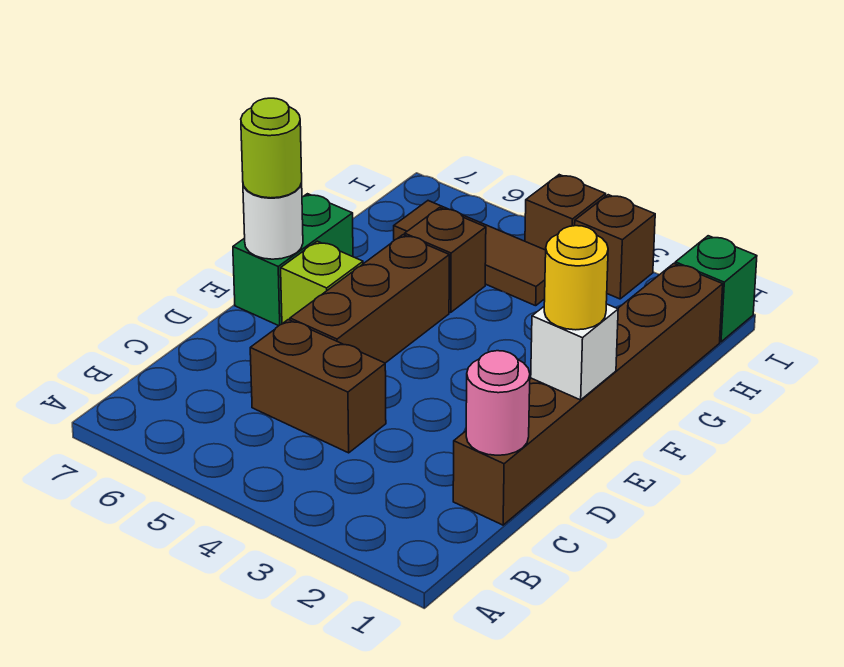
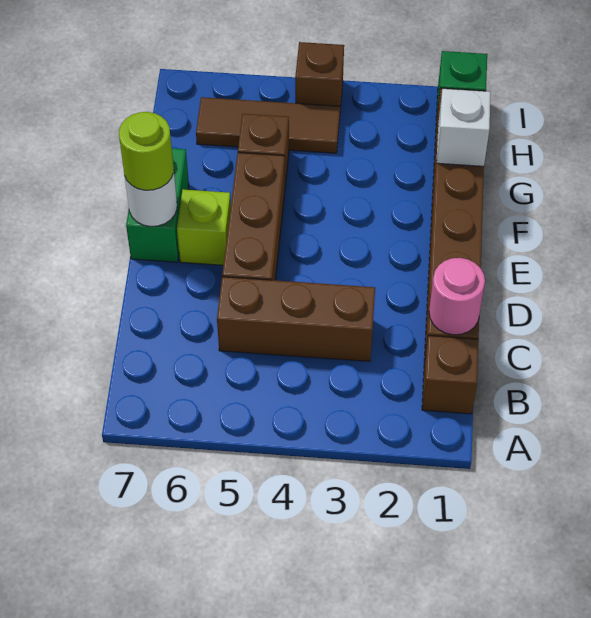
brown 1x2 brick [250,320,386,453] -> brown 1x3 brick [217,277,375,361]
white 1x1 brick [531,304,618,400] -> white 1x1 brick moved to [436,89,491,166]
yellow 1x1 round brick [544,226,608,330] -> none
brown 1x1 brick [575,195,655,299] -> brown 1x1 brick moved to [422,336,479,414]

